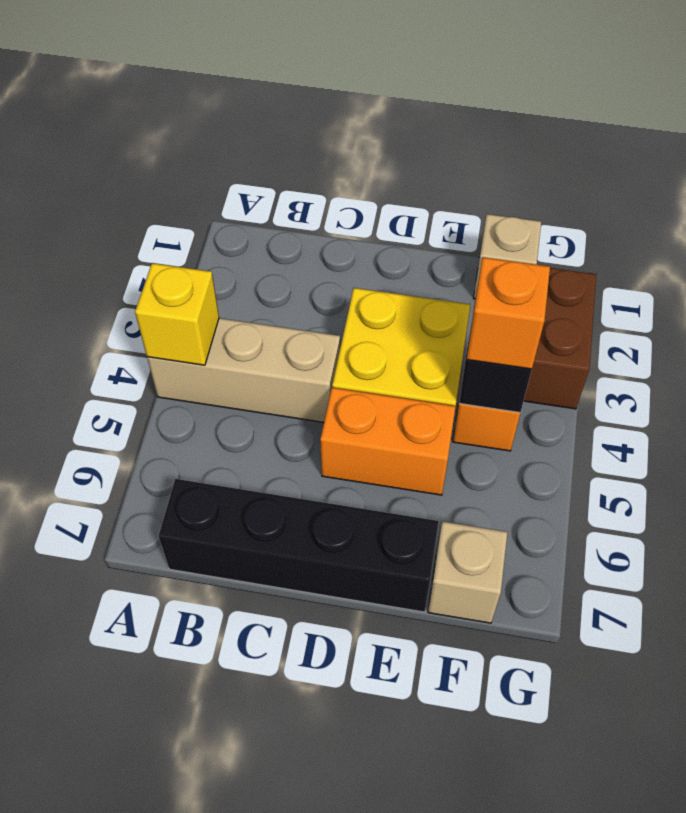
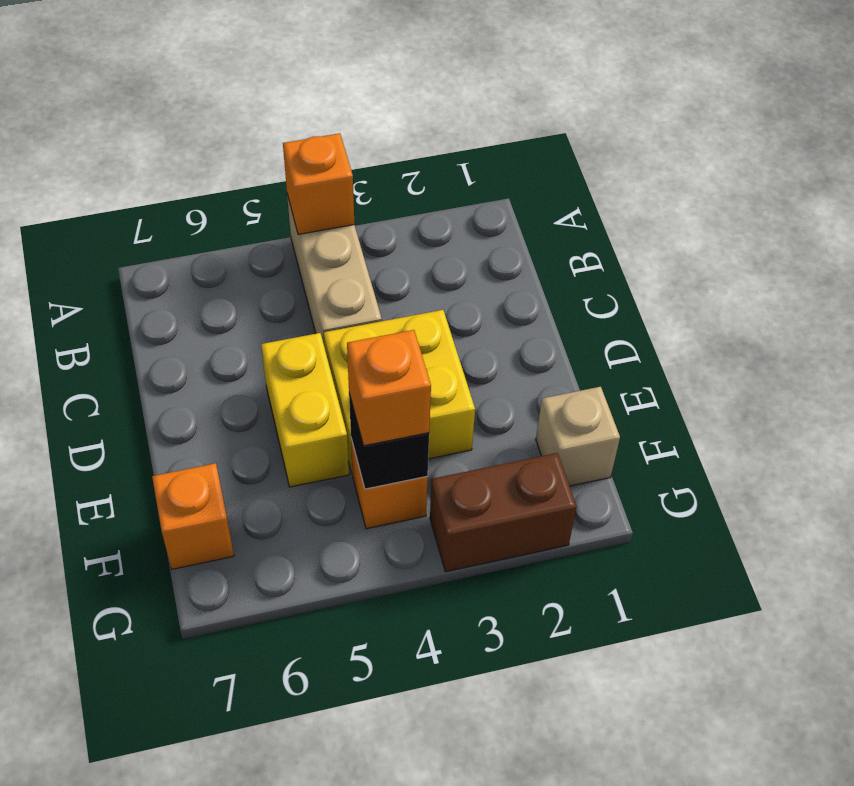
yellow 1x1 brick [135,263,219,365] -> orange 1x1 brick [283,133,354,234]
black 1x4 brick [158,479,439,612] -> none
orange 1x2 brick [320,387,456,495] -> yellow 1x2 brick [261,333,349,487]
tan 1x1 brick [428,521,507,623] -> orange 1x1 brick [152,463,234,569]

